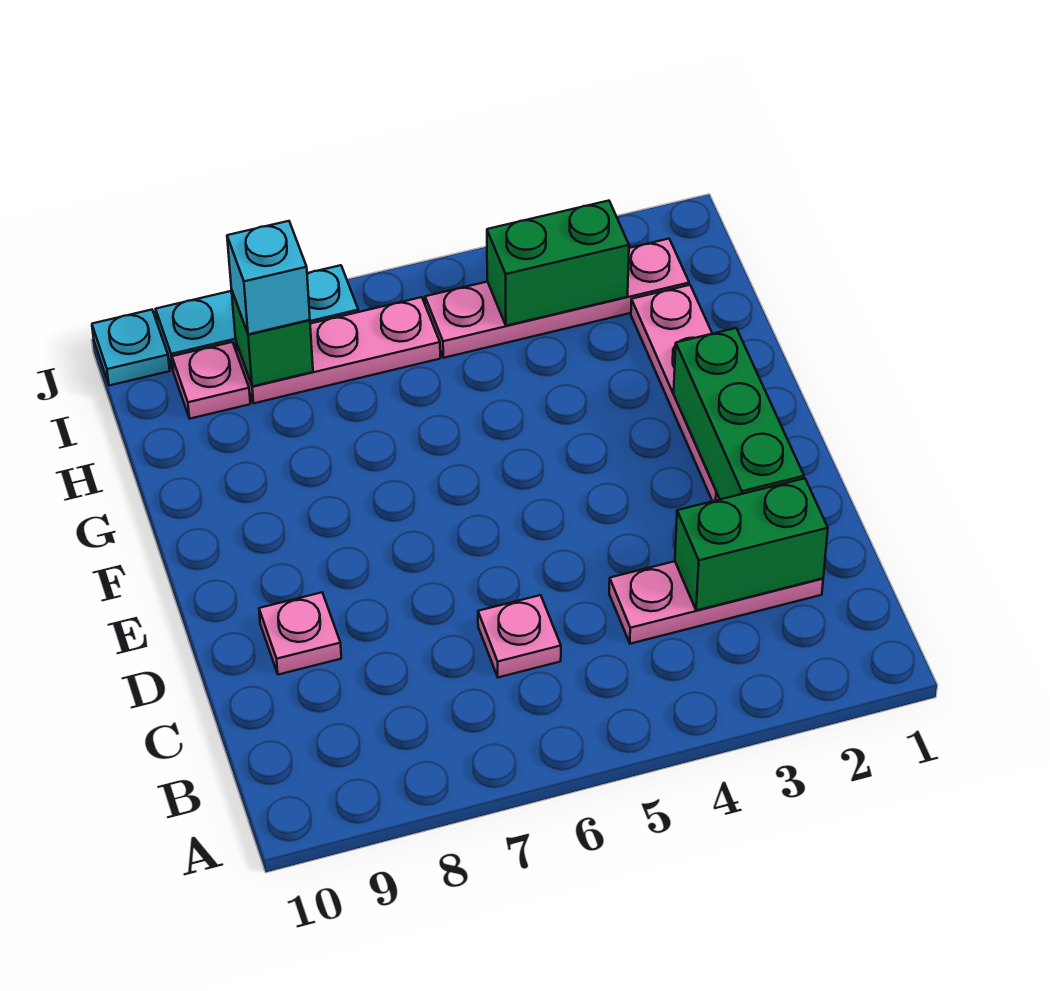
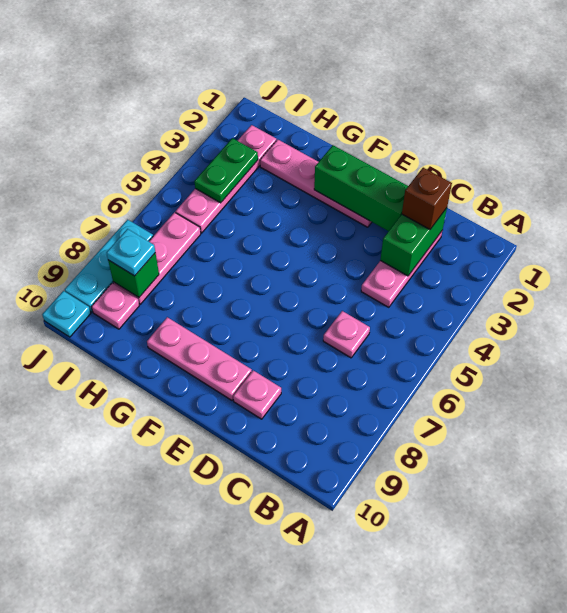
none -> brown 1x1 brick [402,168,452,229]
none -> pink 1x3 plate [147,317,252,400]
green 1x2 brick [487,201,629,326] -> green 1x2 plate [195,138,258,203]
cyan 1x1 brick [227,221,310,334] -> cyan 1x1 plate [106,229,155,276]

